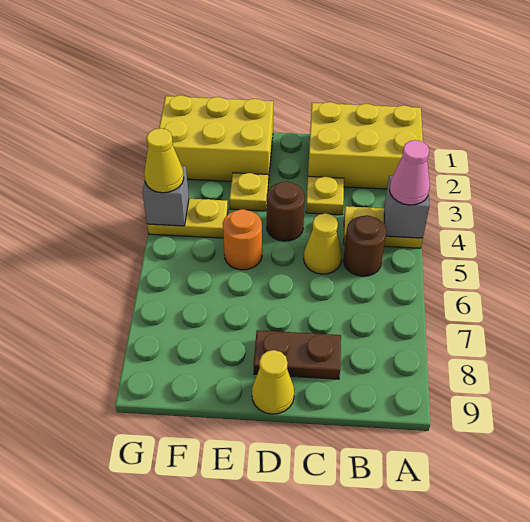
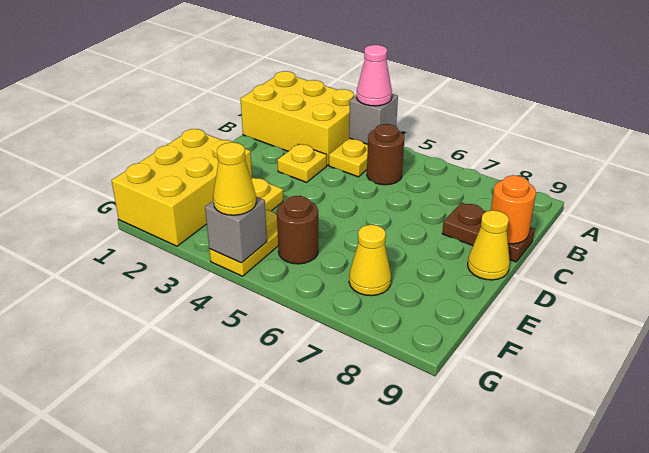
yellow 2x3 brick [308,102,423,189] -> yellow 2x3 brick turned to [241,71,356,166]
yellow 1x1 cone [304,213,342,274] -> yellow 1x1 cone moved to [349,225,391,296]
brown 1x2 plate [253,330,341,379] -> brown 1x2 plate turned to [442,203,535,262]
brown 1x1 round brick [267,181,305,241] -> brown 1x1 round brick moved to [277,196,318,264]
orange 1x1 round brick [223,209,262,270] -> orange 1x1 round brick moved to [491,175,536,244]

